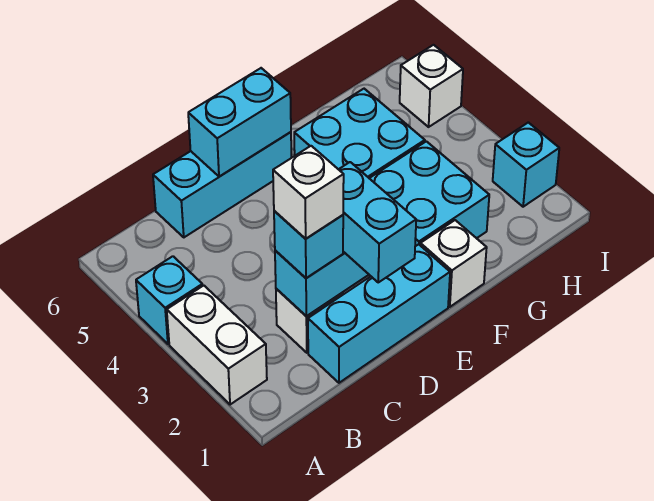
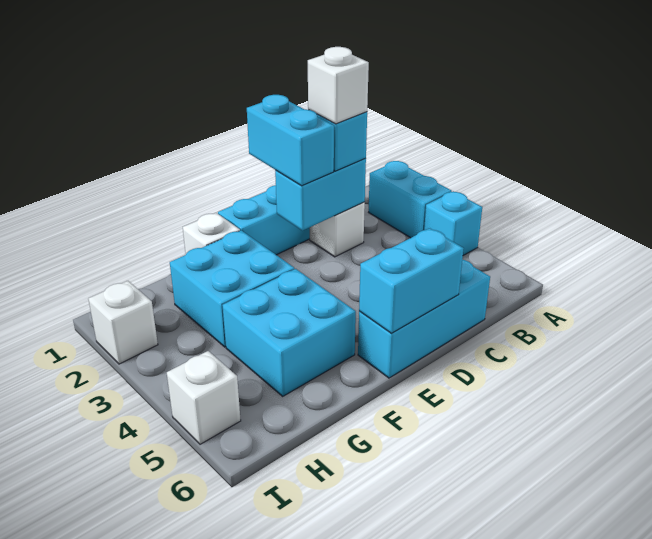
white 1x2 brick [167,286,267,405] -> cyan 1x2 brick [369,161,452,238]
cyan 1x1 brick [493,122,559,207] -> white 1x1 brick [88,281,158,364]

